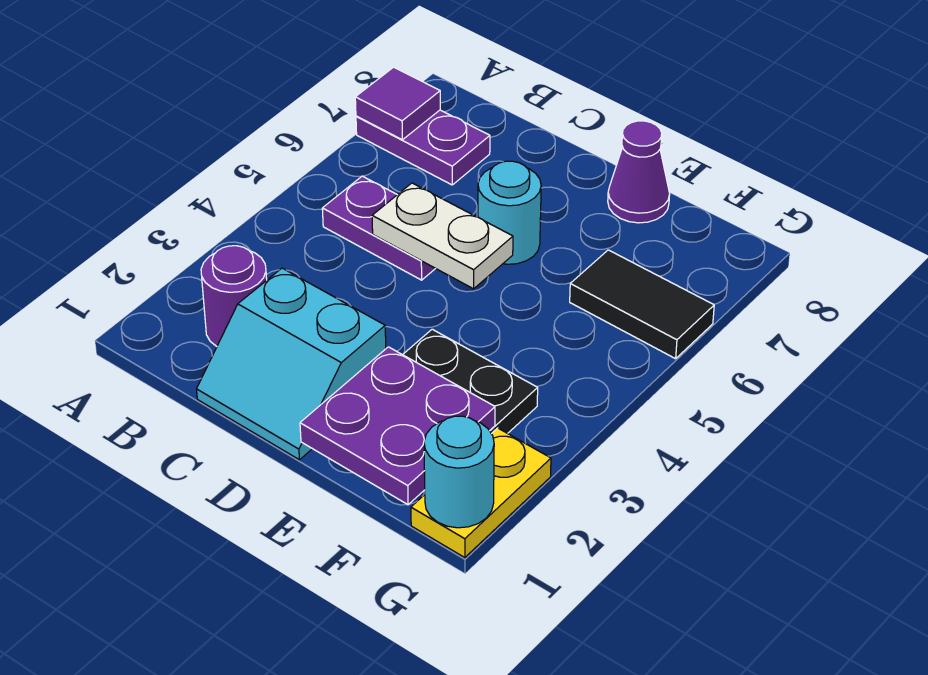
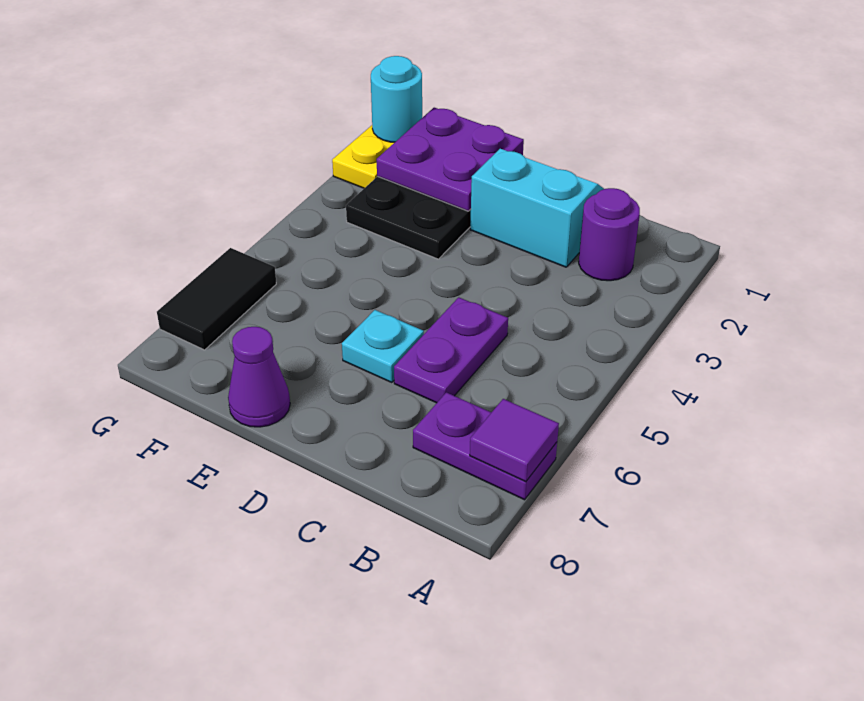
purple 1x2 plate [322,176,435,280] -> purple 1x2 plate turned to [394,297,508,403]
white 1x2 plate [372,183,513,289] -> none
cyan 1x1 round brick [478,161,541,264] -> cyan 1x1 plate [342,310,424,382]
black 1x2 tile [570,250,714,359] -> black 1x2 tile turned to [157,248,276,350]

